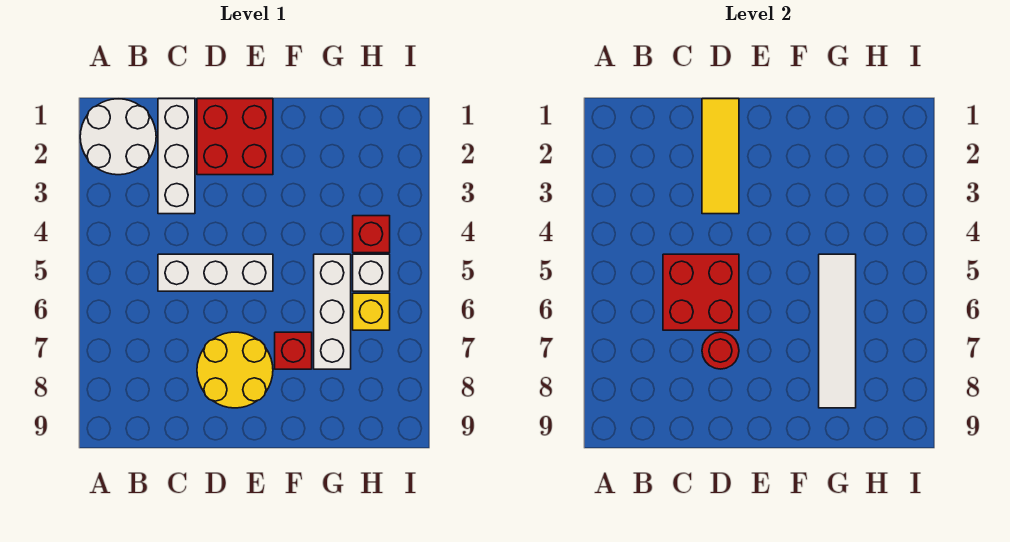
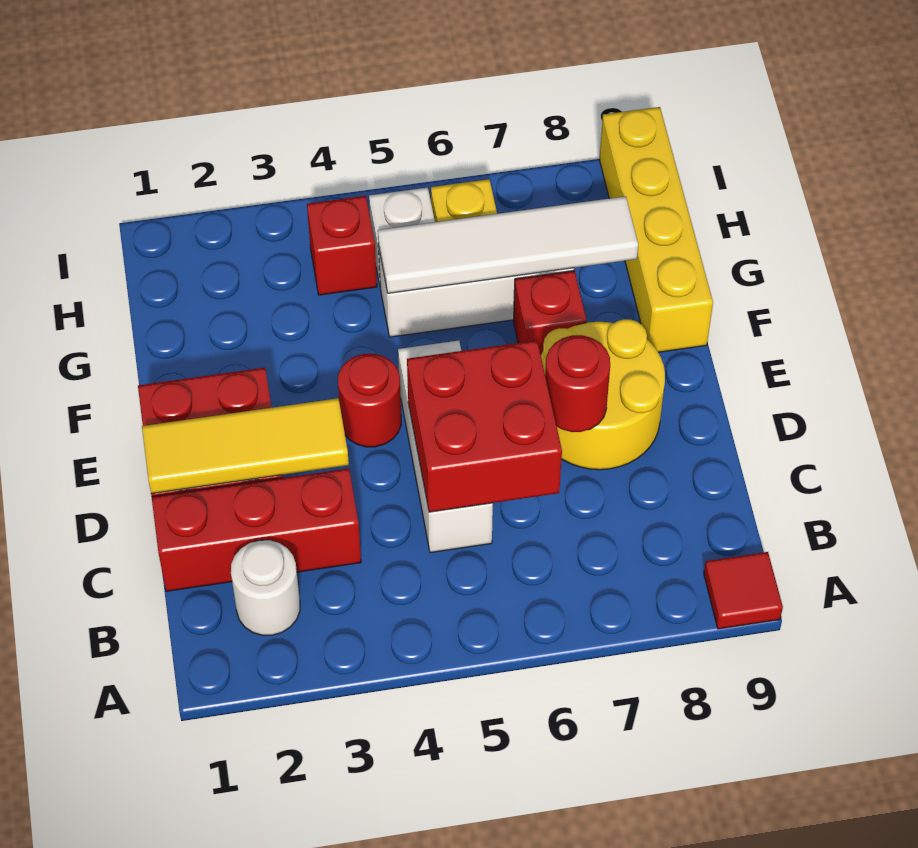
white 2x2 round brick [80,99,156,175] -> white 1x1 round brick [231,540,300,635]
none -> red 1x1 tile [704,552,783,629]
white 1x3 brick [158,99,195,214] -> red 1x3 brick [152,469,361,591]
none -> red 1x1 round brick [338,354,401,447]
none -> yellow 1x4 brick [600,107,713,352]

